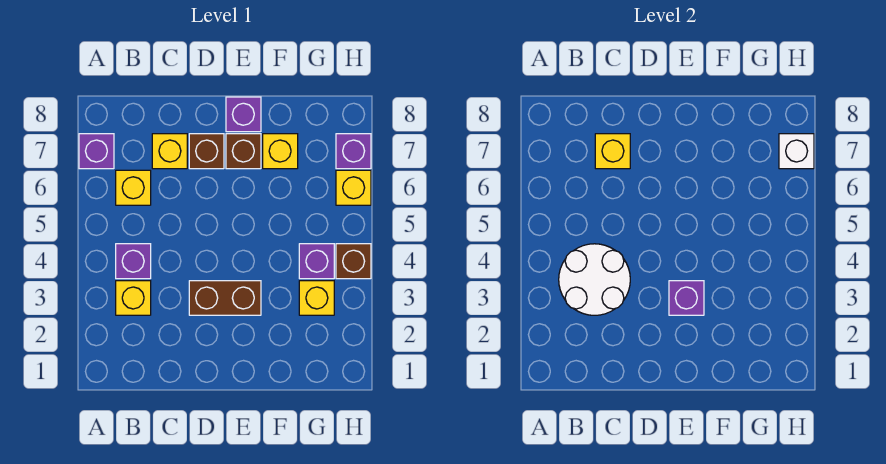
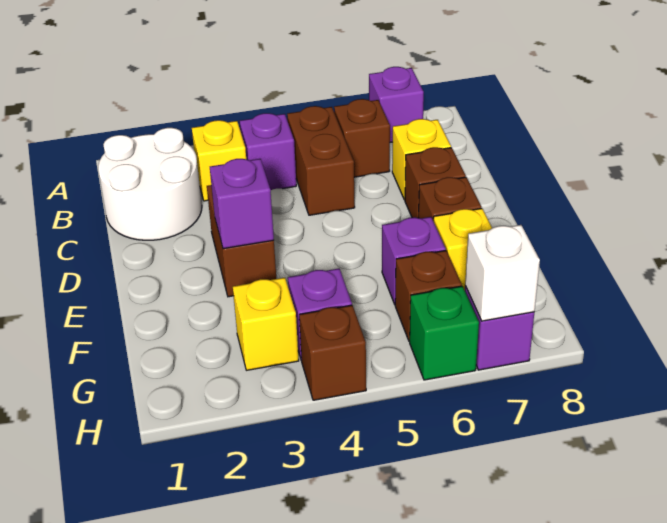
white 2x2 round brick [559,244,630,315] -> white 2x2 round brick moved to [98,128,202,240]
none -> brown 1x2 brick [287,106,355,215]
yellow 1x1 brick [116,170,151,205] -> brown 1x1 brick [334,99,390,177]
yellow 1x1 brick [595,134,630,169] -> none
purple 1x1 brick [226,97,261,132] -> purple 1x1 brick moved to [382,217,446,304]
none -> brown 1x1 brick [395,251,462,341]
yellow 1x1 brick [336,170,371,205] -> green 1x1 brick [410,286,479,380]

